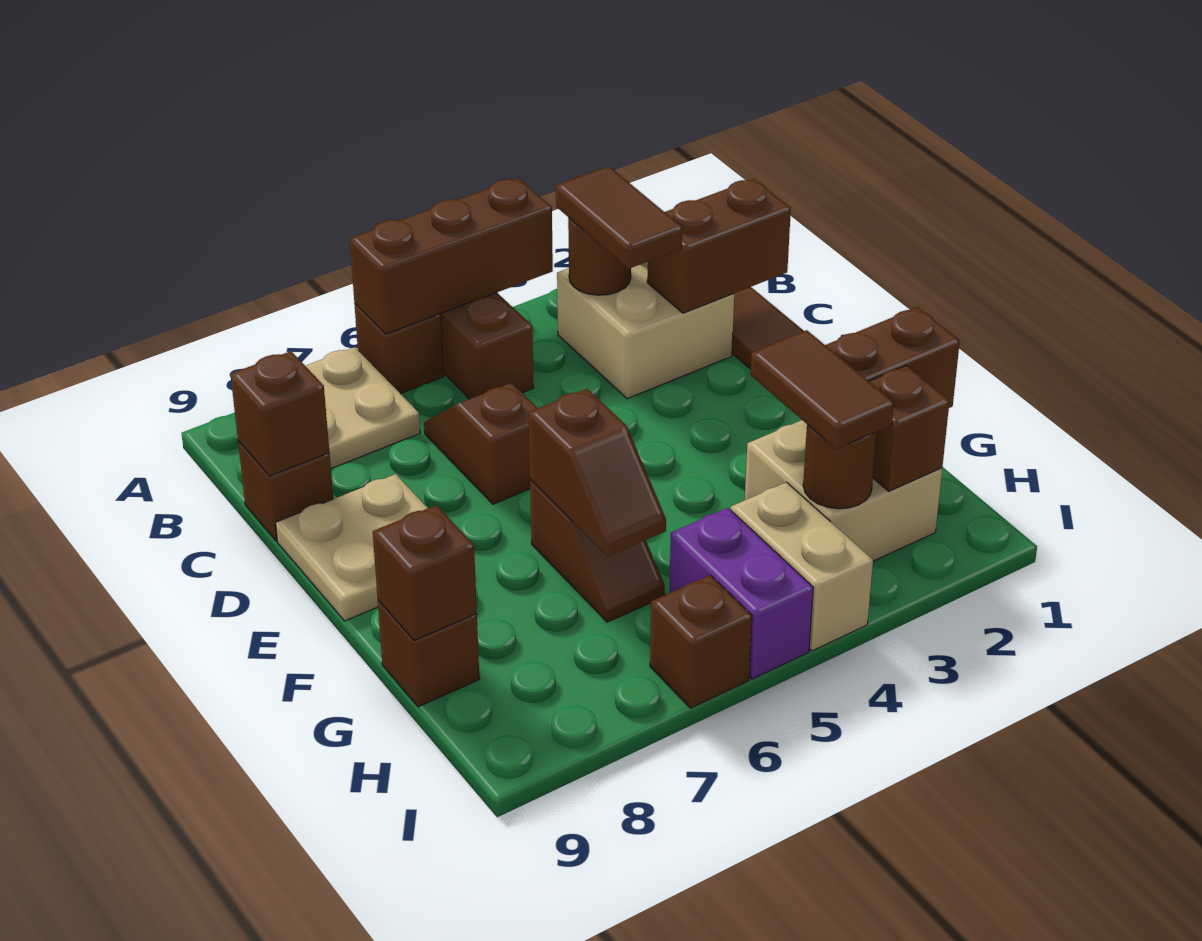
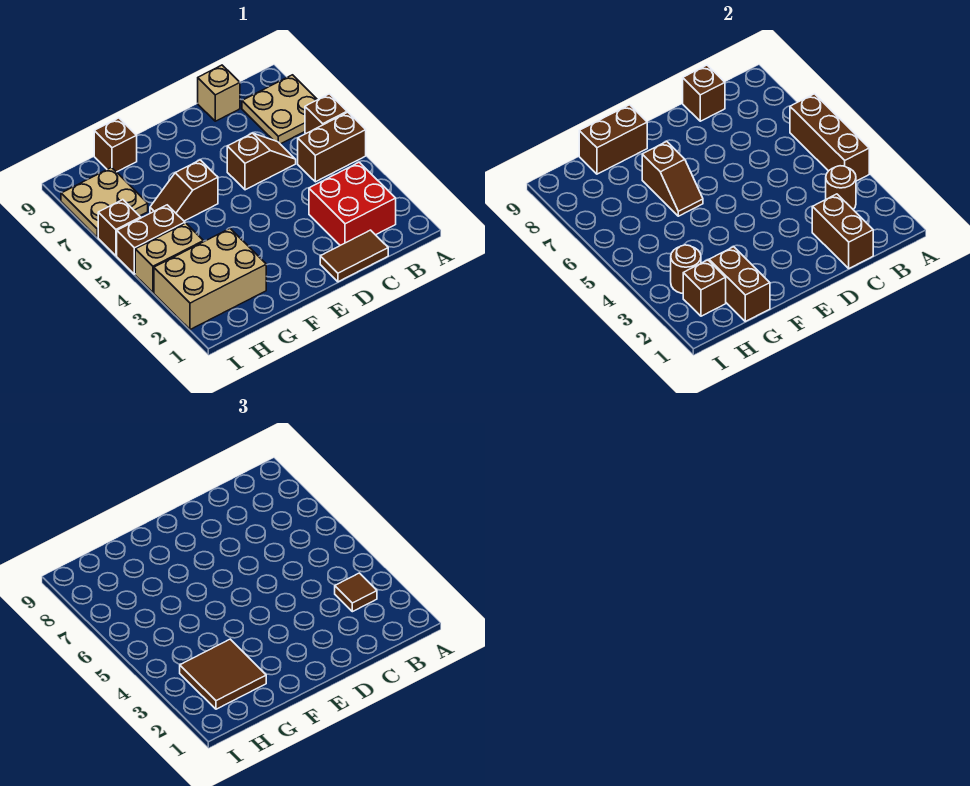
tan 2x2 brick [557,262,734,399] -> red 2x2 brick [309,162,396,245]
brown 1x2 tile [556,166,682,269] -> brown 1x1 tile [335,573,377,612]
brown 1x1 brick [238,441,333,541] -> tan 1x1 brick [198,65,240,121]
tan 2x2 plate [276,474,428,621] -> tan 2x2 plate moved to [61,167,148,237]
brown 1x2 slope [529,389,666,556] -> brown 1x2 slope turned to [642,142,703,216]
tan 2x2 brick [745,420,942,561] -> tan 2x3 brick [154,229,266,330]
brown 1x2 tile [750,330,894,449] -> brown 2x2 tile [180,639,266,709]
brown 1x1 brick [373,505,477,640] -> brown 1x2 brick [579,105,647,174]
purple 1x2 brick [669,508,813,679] -> brown 1x2 brick [117,205,185,274]

